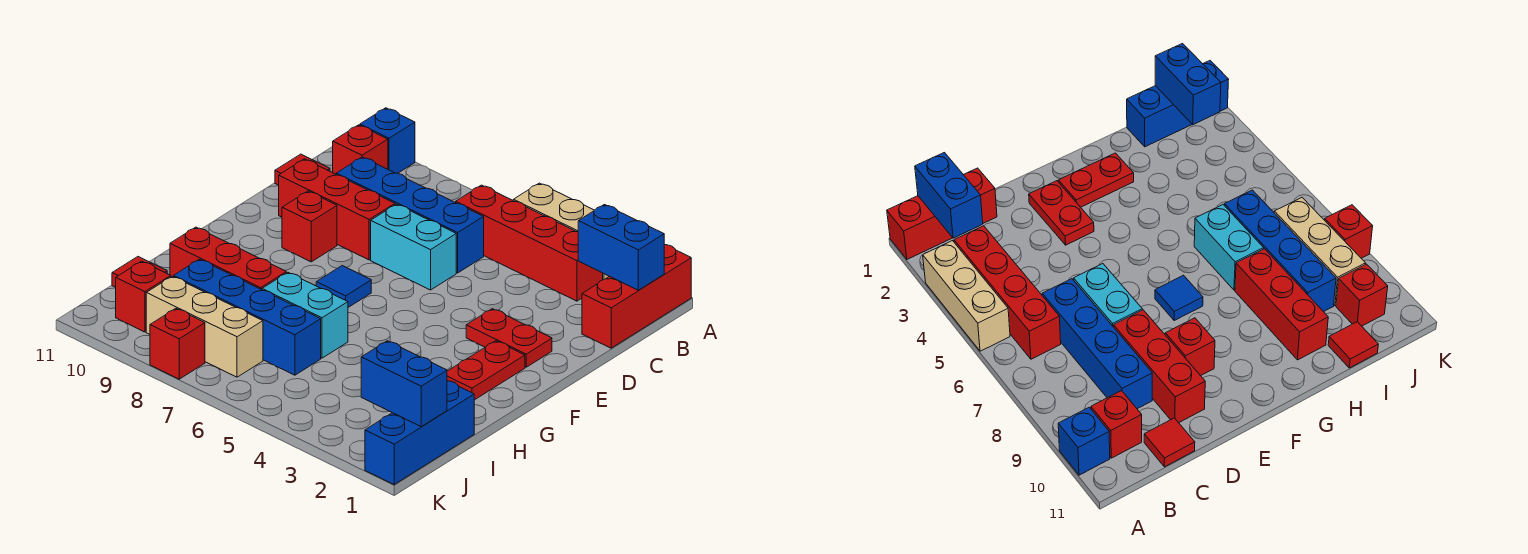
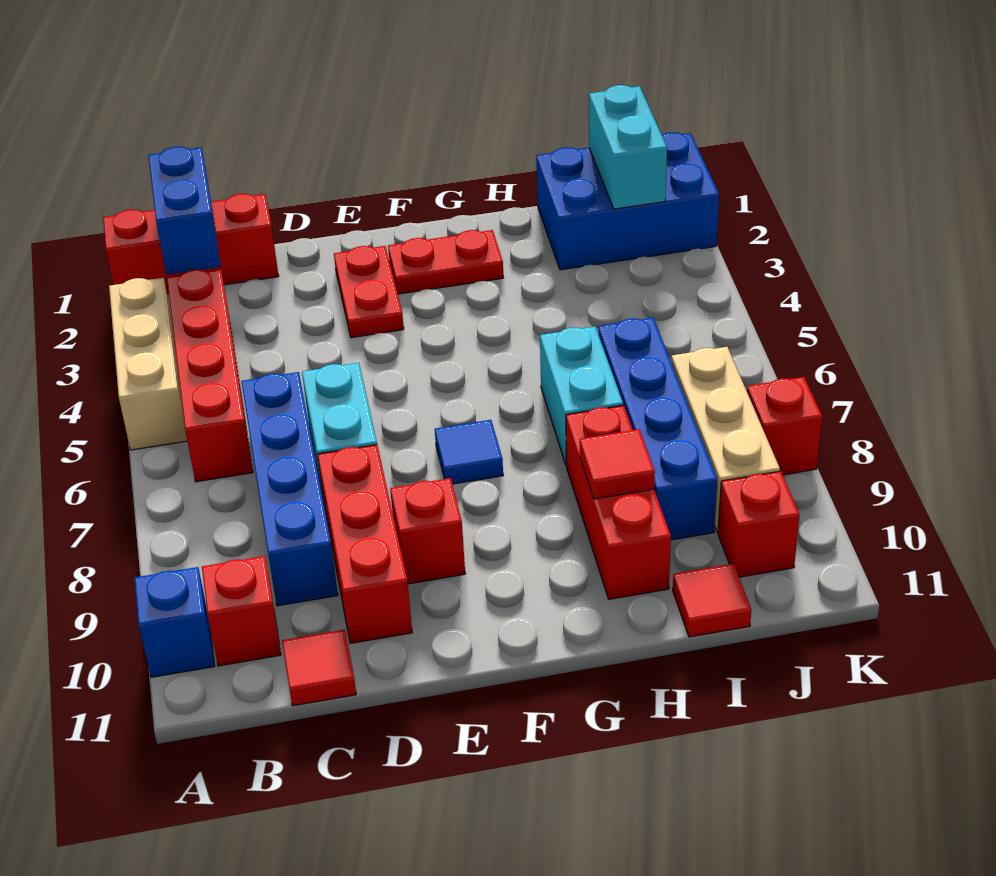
none -> red 1x1 tile [580,429,655,499]
blue 1x3 brick [365,381,474,484] -> blue 2x3 brick [536,132,719,270]
blue 1x2 brick [361,341,447,427] -> cyan 1x2 brick [589,85,667,209]

